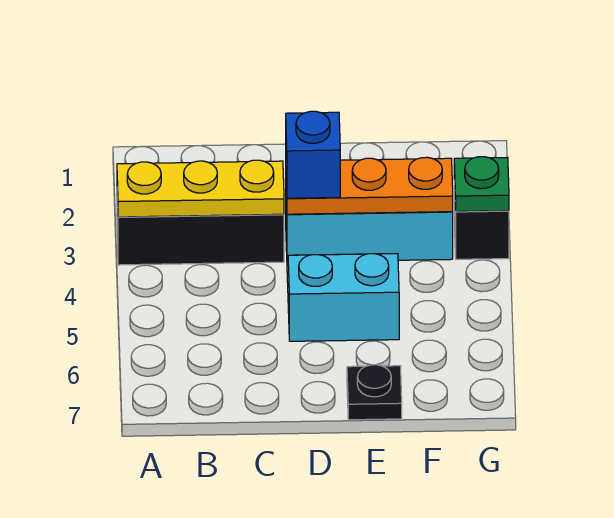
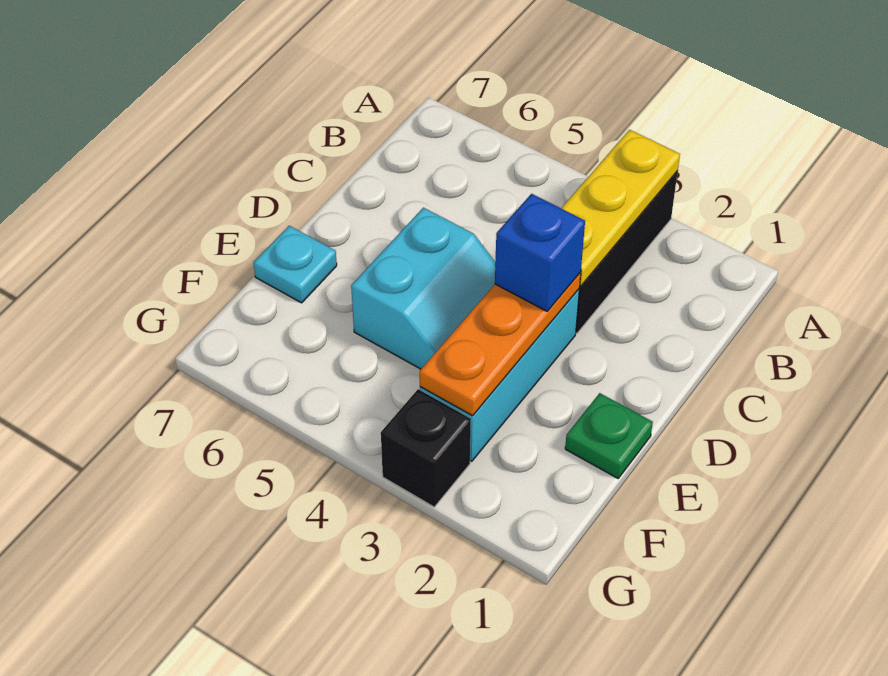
black 1x1 plate [347,365,402,420] -> cyan 1x1 plate [253,226,337,303]
green 1x1 plate [454,157,509,212] -> green 1x1 plate moved to [565,393,653,478]

